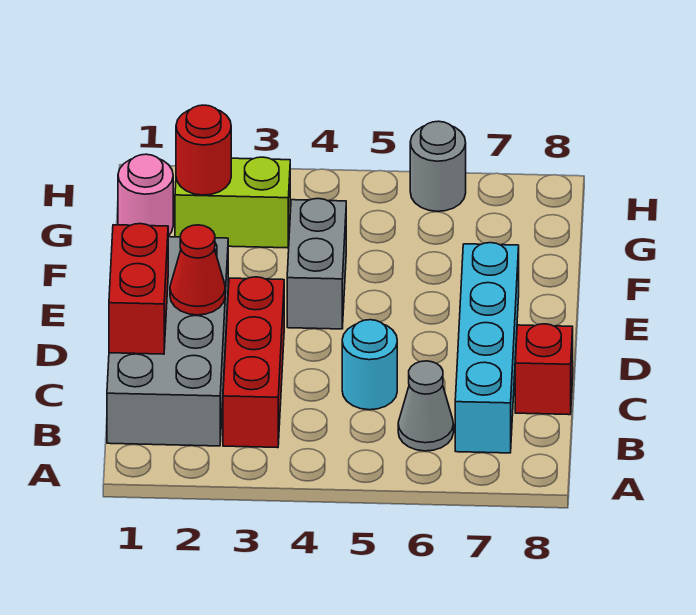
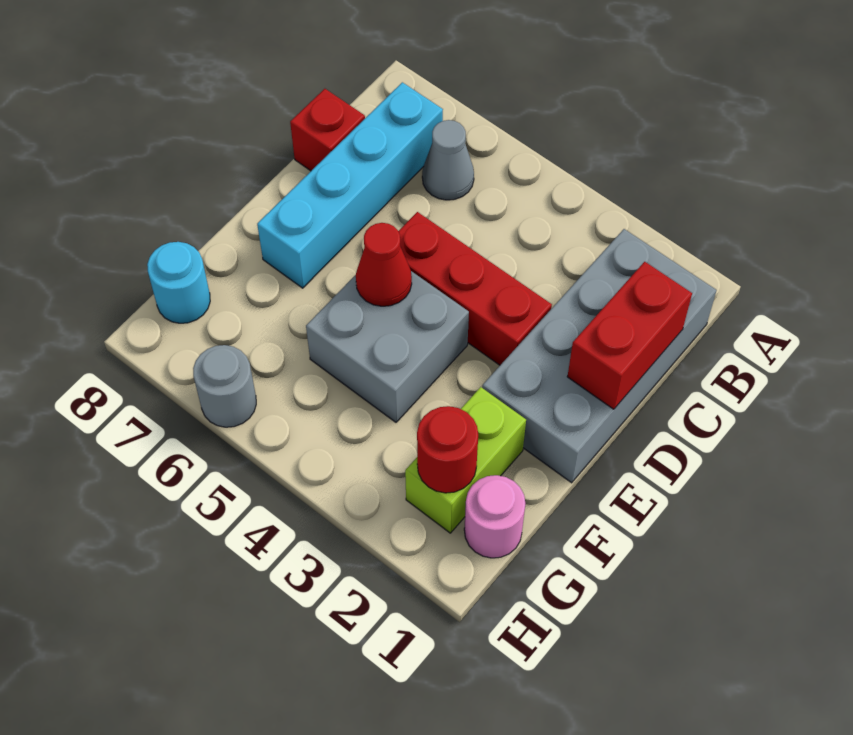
red 1x3 brick [223,277,284,448] -> red 1x3 brick turned to [398,212,552,365]
cyan 1x1 round brick [342,320,397,410] -> cyan 1x1 round brick moved to [147,242,210,323]
red 1x1 cone [170,225,225,315] -> red 1x1 cone moved to [356,223,412,306]
grey 1x2 brick [287,199,346,329] -> grey 2x2 brick [306,271,469,422]
lime 1x2 brick [175,157,290,248] -> lime 1x2 brick turned to [405,387,526,533]

